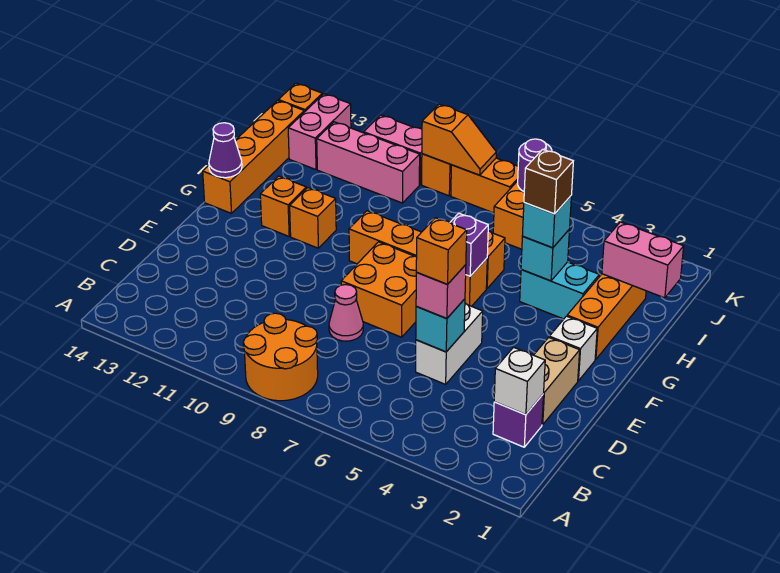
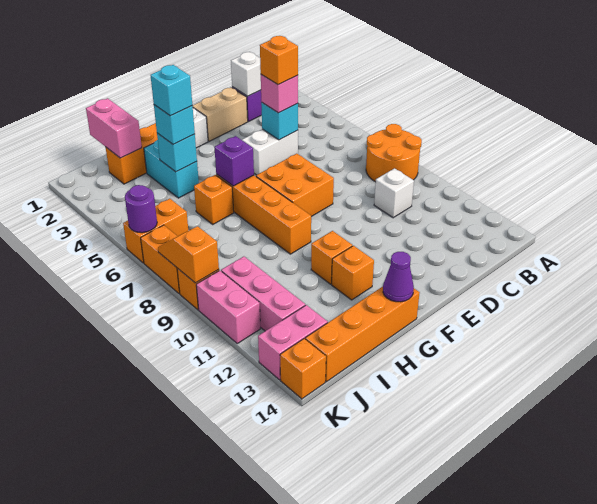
none -> white 1x1 brick [374,168,414,218]
pink 1x1 cone [329,285,363,341] -> none
brown 1x1 brick [524,149,573,214] -> cyan 1x1 brick [151,65,192,116]

